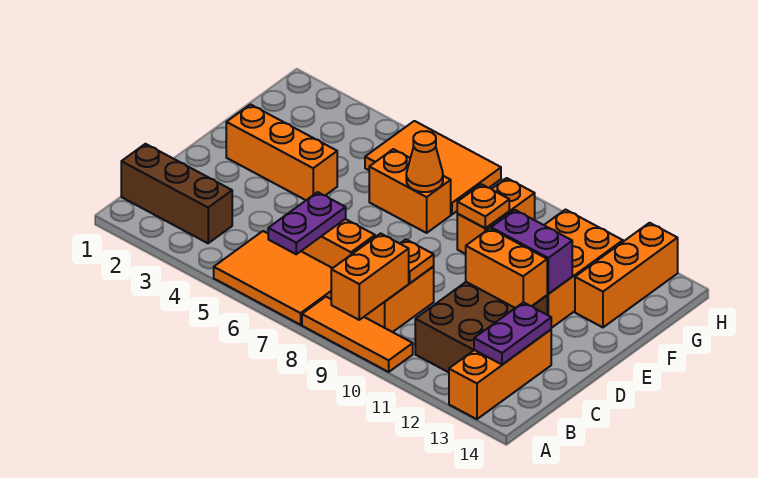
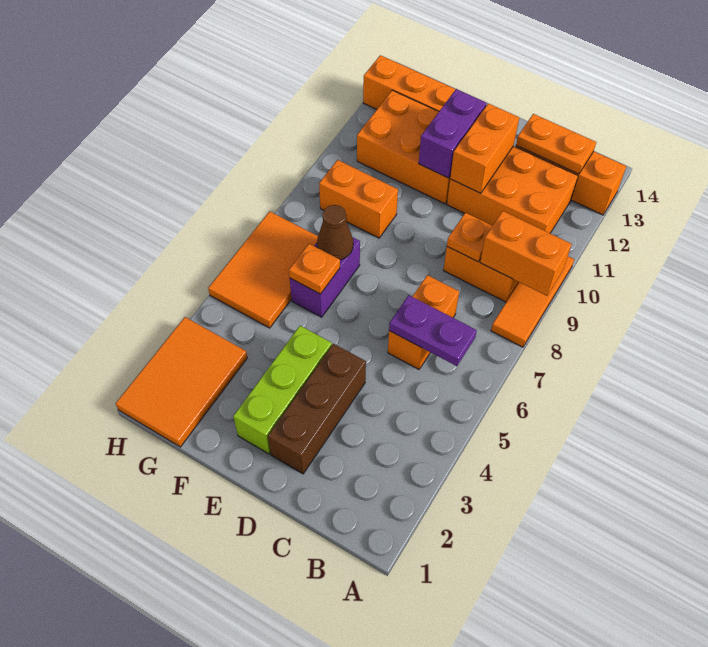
orange 2x3 tile [214,231,332,325] -> orange 2x3 tile moved to [116,317,247,447]
brown 1x3 brick [121,144,232,243] -> brown 1x3 brick moved to [268,344,366,474]
brown 2x3 brick [415,282,547,372] -> orange 2x3 brick [447,146,578,233]
purple 1x2 plate [474,302,551,365] -> orange 1x2 plate [516,114,596,174]
orange 1x3 brick [226,105,337,200] -> lime 1x3 brick [233,326,332,454]
orange 1x2 brick [369,149,451,233] -> purple 1x2 brick [290,237,360,317]
orange 1x1 cone [406,131,443,192] -> brown 1x1 cone [317,205,353,260]
orange 1x1 plate [457,184,509,228] -> orange 1x1 plate moved to [289,244,340,294]

